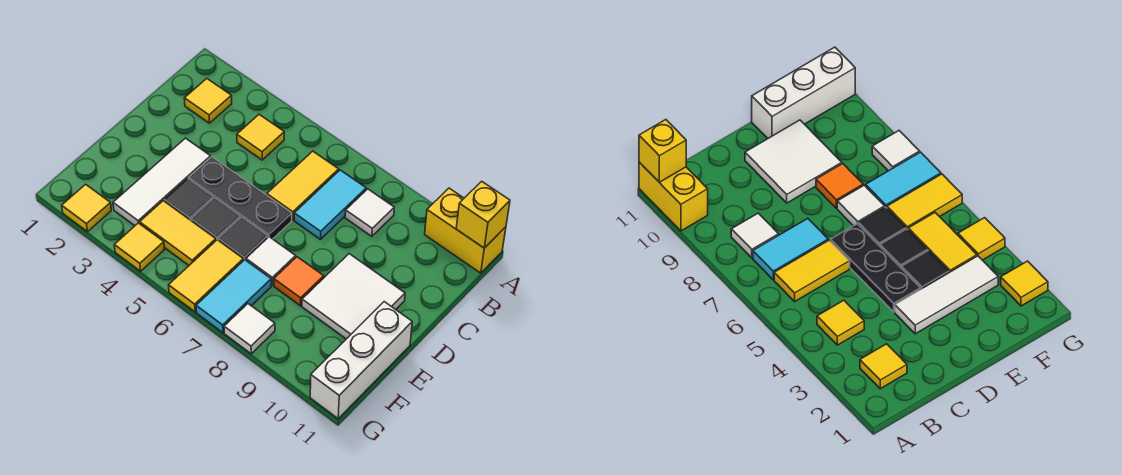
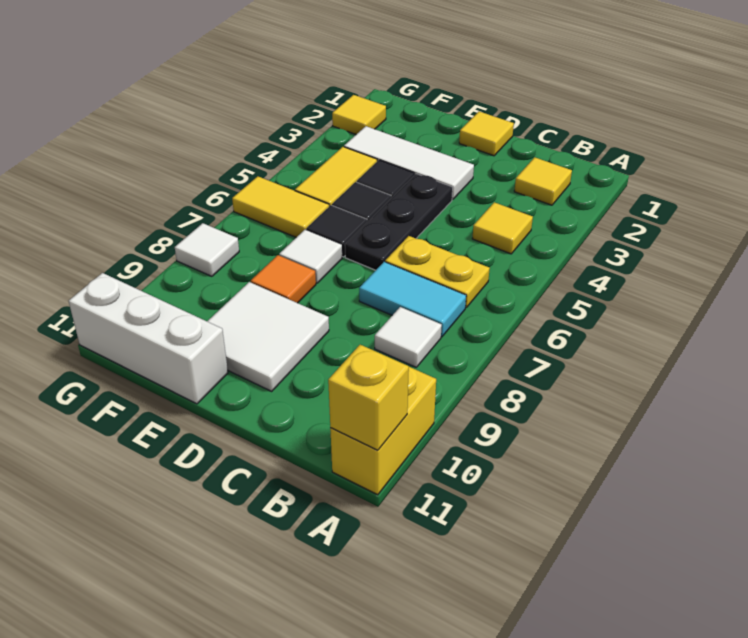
yellow 1x2 tile [267,151,339,220] -> yellow 1x2 plate [385,236,490,308]
cyan 1x2 tile [196,260,271,333] -> none
yellow 1x1 tile [114,223,165,271] -> yellow 1x1 tile moved to [459,111,514,156]

